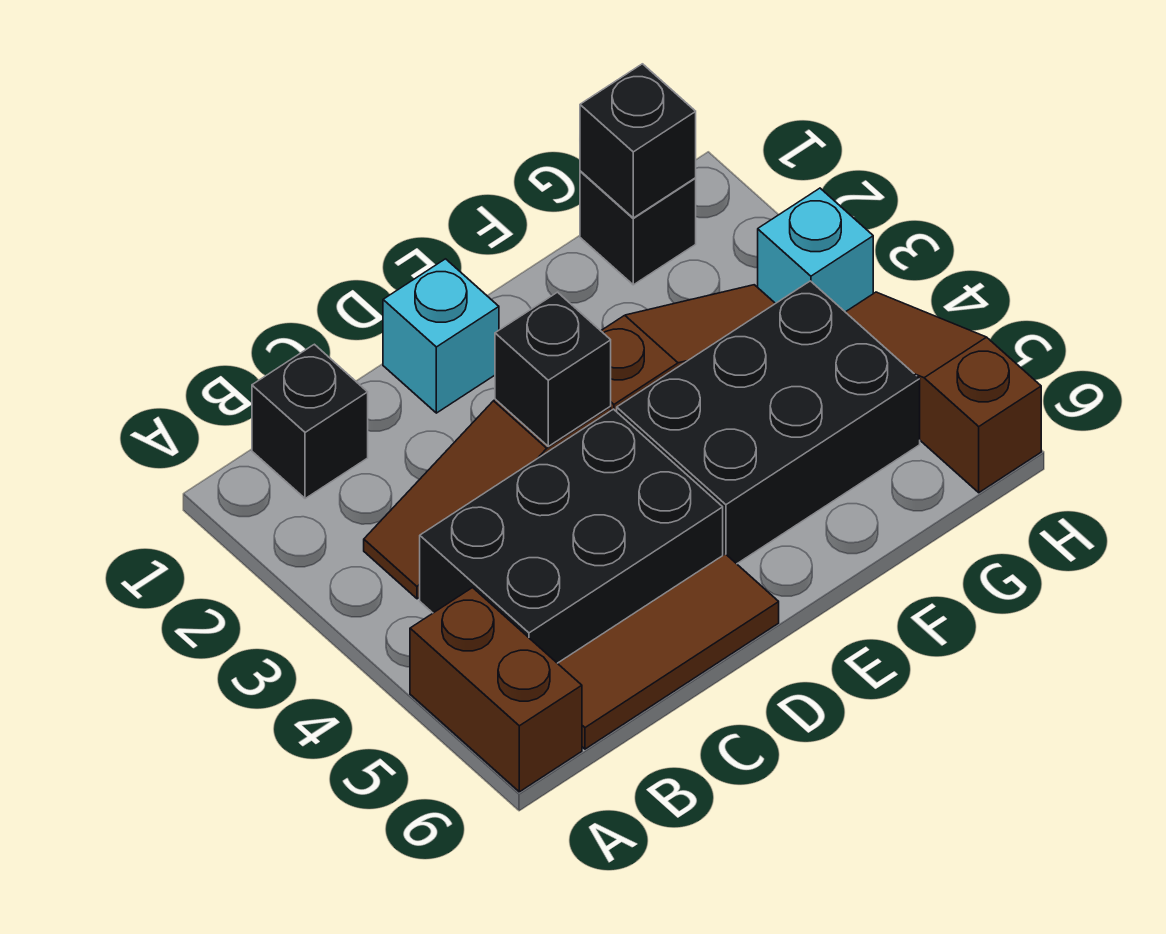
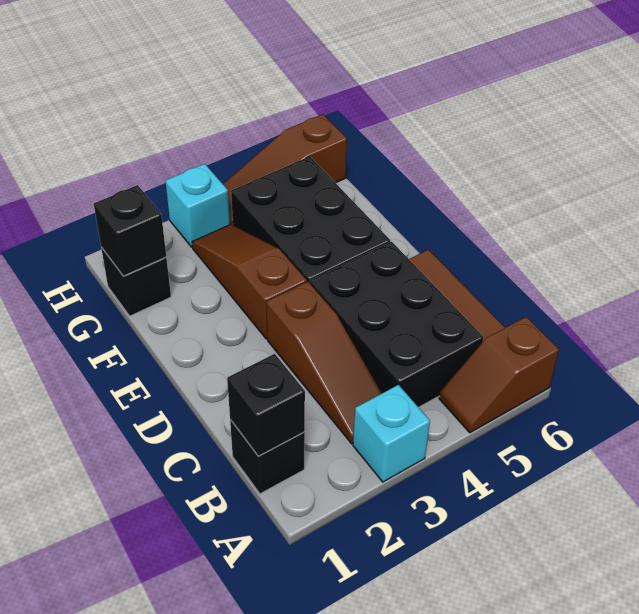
brown 1x2 brick [410,588,582,792] -> brown 1x2 slope [439,317,559,433]
cyan 1x1 brick [383,259,499,413] -> cyan 1x1 brick moved to [353,385,430,482]
black 1x1 brick [495,292,611,446] -> black 1x1 brick moved to [227,354,305,456]

